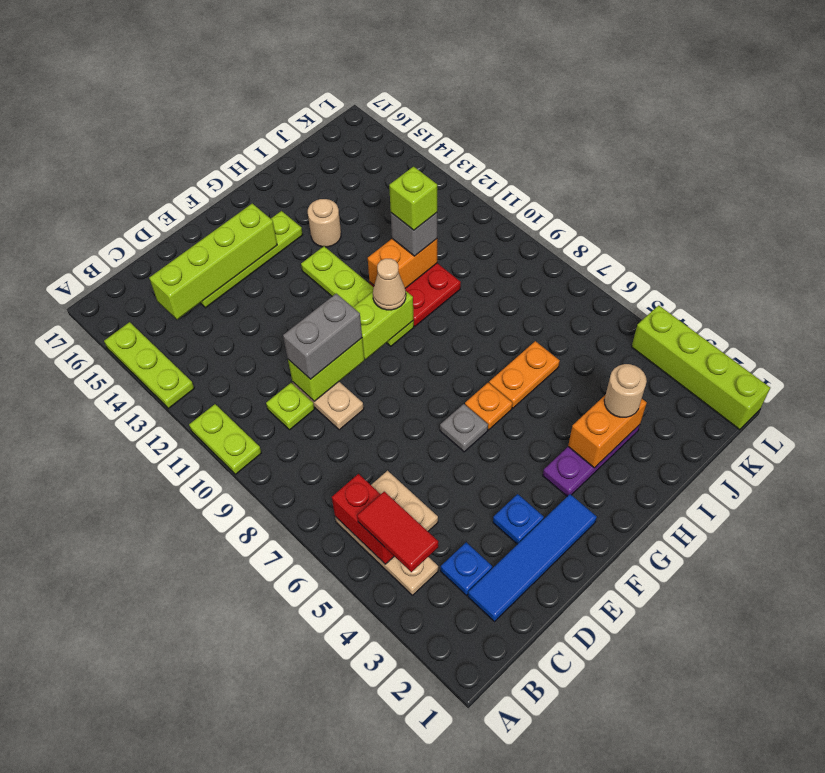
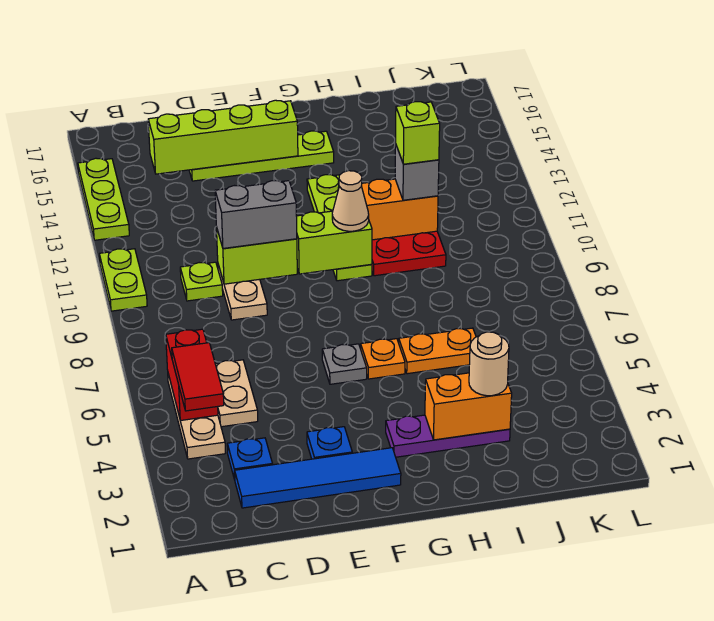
tan 1x1 round brick [308,199,341,247] -> none
lime 1x4 brick [632,305,770,430] -> none

